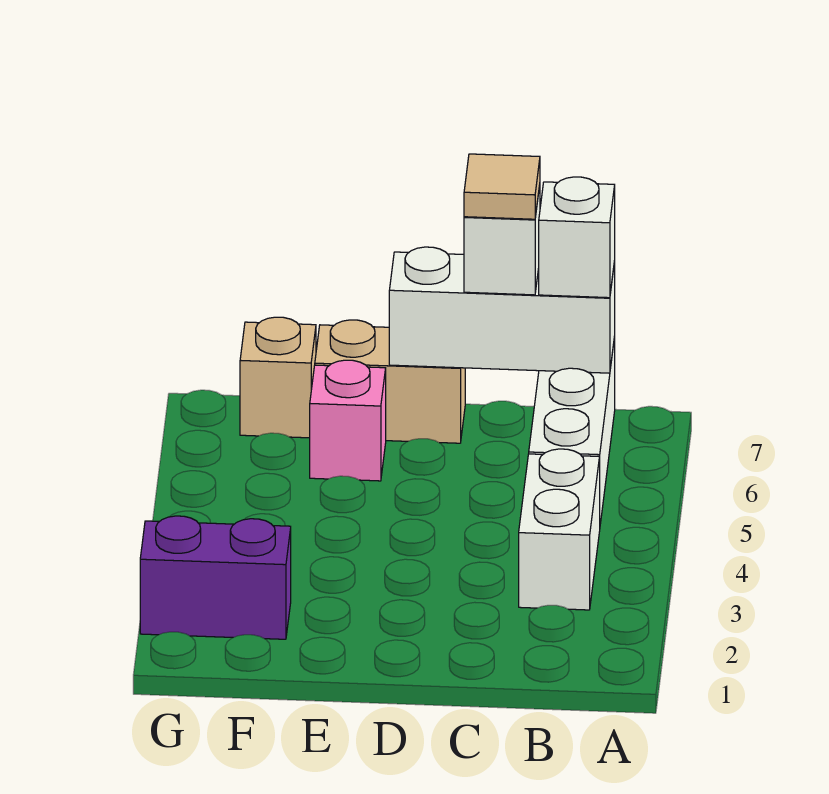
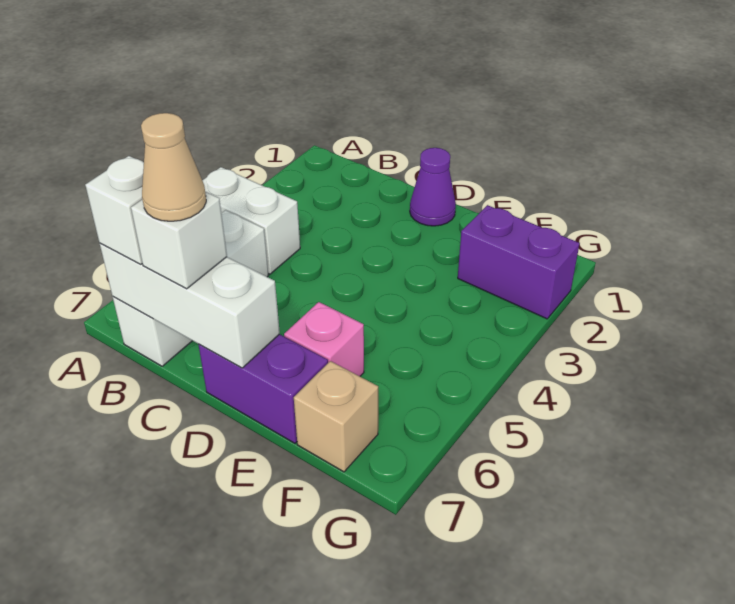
white 1x2 brick [519,449,600,610] -> white 1x2 brick turned to [202,167,300,274]
tan 1x1 tile [464,154,540,219] -> tan 1x1 cone [141,113,206,221]
none -> purple 1x1 cone [410,148,456,226]
tan 1x2 brick [315,320,465,443] -> purple 1x2 brick [198,334,328,443]

